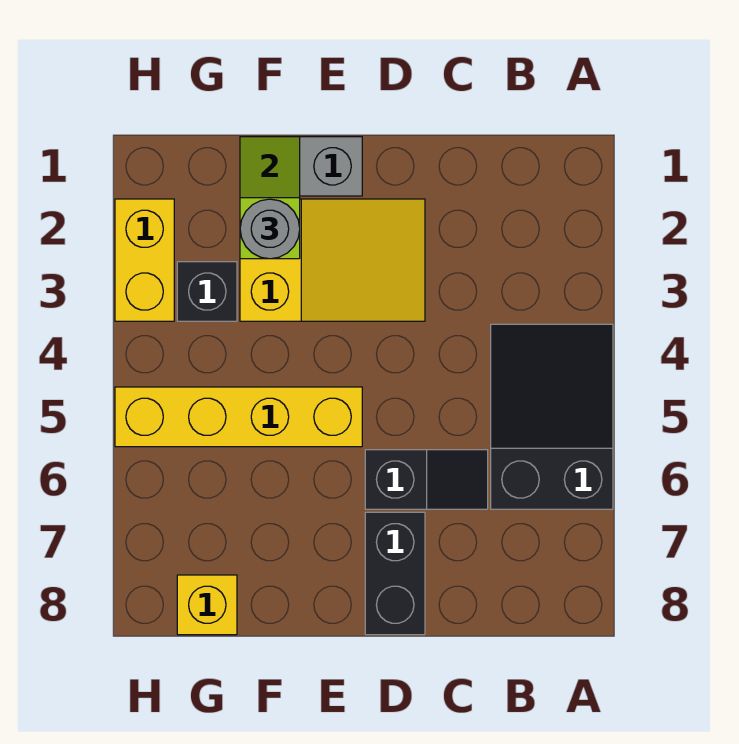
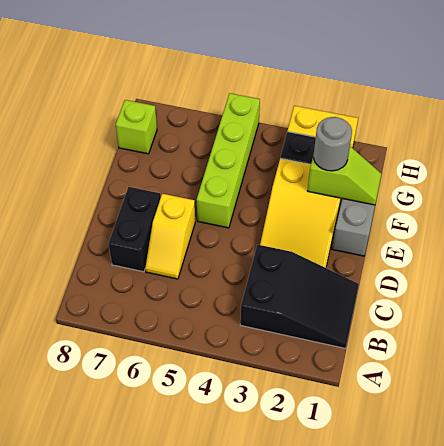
black 2x3 slope [491,324,613,509] -> black 2x3 slope moved to [240,244,359,348]
black 1x2 slope [365,450,488,509] -> yellow 1x2 slope [145,194,195,279]
black 1x2 brick [365,512,425,635] -> black 1x2 brick turned to [108,187,161,272]
yellow 1x4 brick [115,387,362,447] -> lime 1x4 brick [197,93,260,228]
yellow 1x1 brick [177,575,237,635] -> lime 1x1 brick [116,100,157,154]

